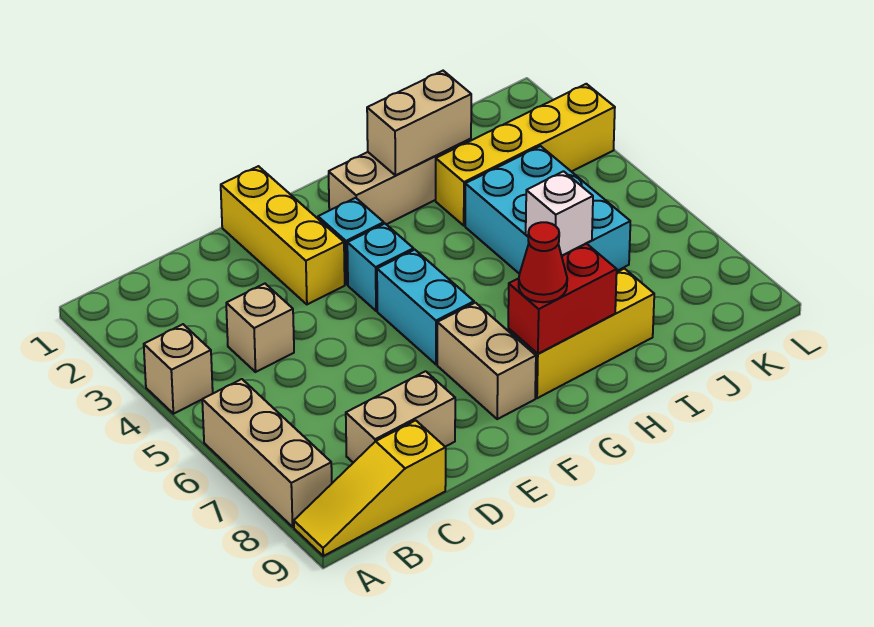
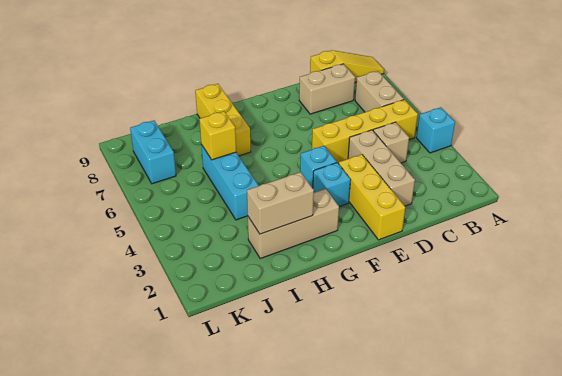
tan 1x1 brick [144,324,213,414] -> cyan 1x1 brick [416,107,455,153]
tan 1x3 brick [202,379,332,527] -> tan 1x3 brick moved to [348,130,415,206]
cyan 1x2 brick [377,250,474,364] -> cyan 1x2 brick moved to [130,121,176,184]
tan 1x2 brick [437,303,536,419] -> tan 1x2 brick moved to [355,71,404,112]
yellow 1x3 brick [508,269,654,398] -> yellow 1x3 brick turned to [195,84,251,156]
red 1x2 brick [508,244,617,354] -> none
red 1x1 cone [519,222,567,302] -> none
yellow 1x4 brick [436,84,615,225] -> yellow 1x4 brick moved to [312,100,418,163]
cyan 2x3 brick [465,146,630,274] -> cyan 1x3 brick [201,145,259,220]
white 1x1 brick [526,171,593,256] -> yellow 1x1 brick [200,111,236,160]

